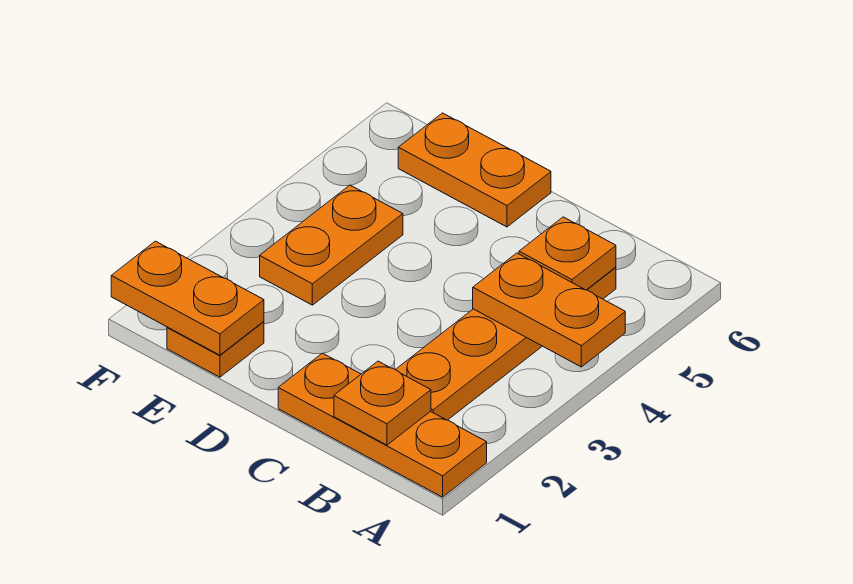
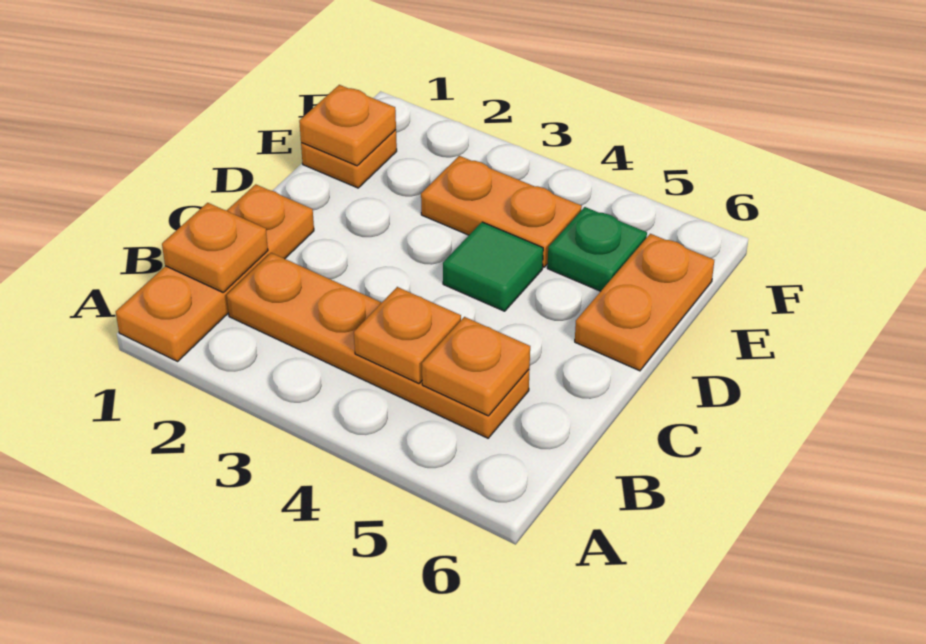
orange 1x2 plate [473,253,625,367] -> orange 1x1 plate [354,287,461,384]
none -> green 1x1 tile [443,222,543,311]
orange 1x2 plate [111,241,264,355] -> orange 1x1 plate [299,85,396,166]
none -> green 1x1 plate [547,207,647,291]

